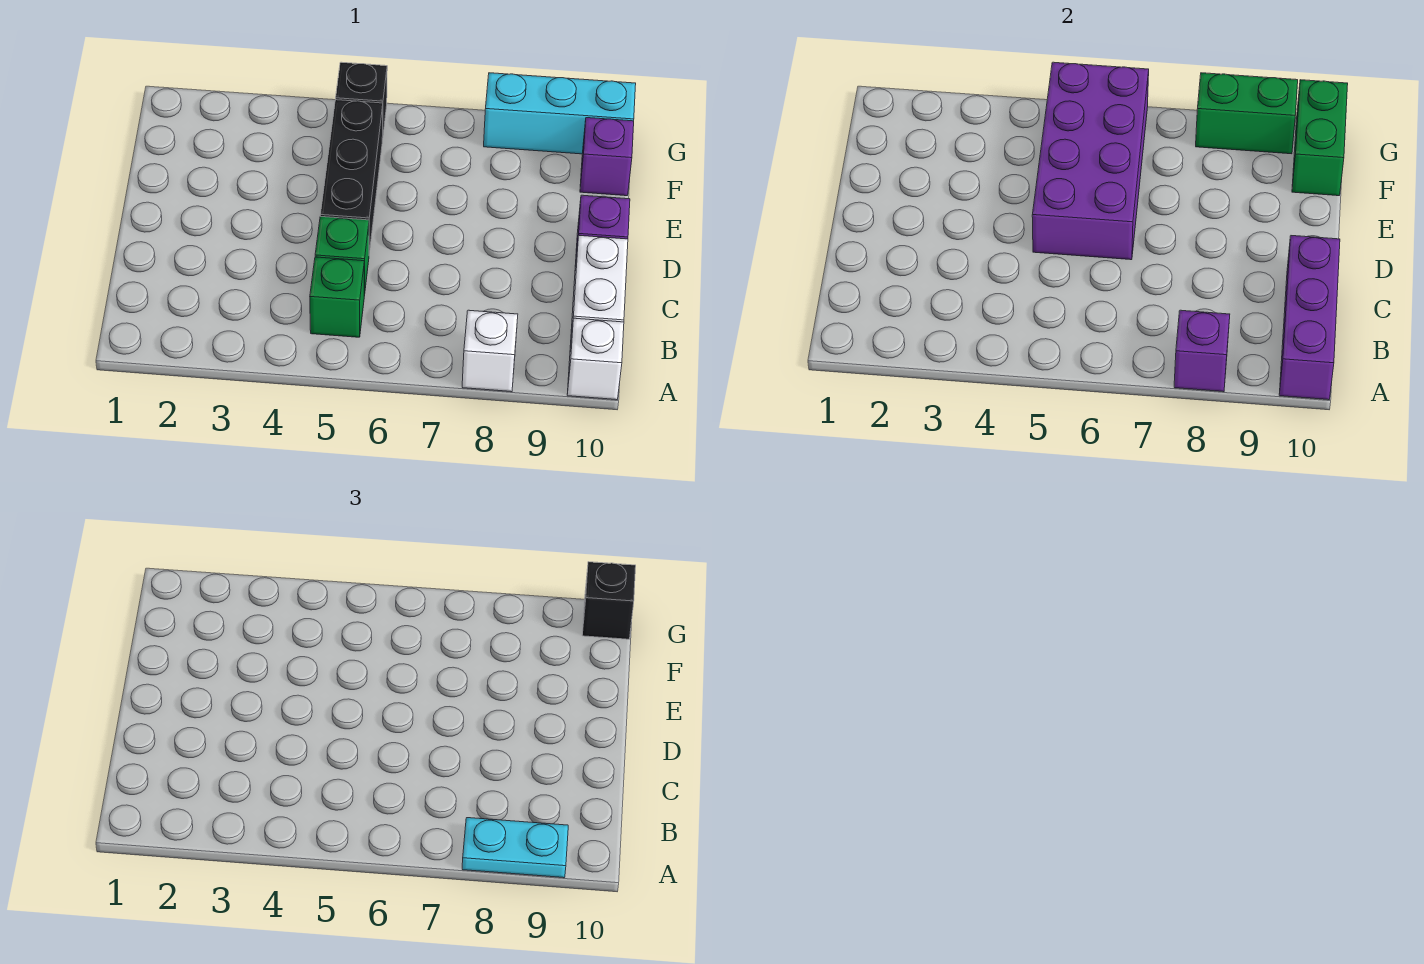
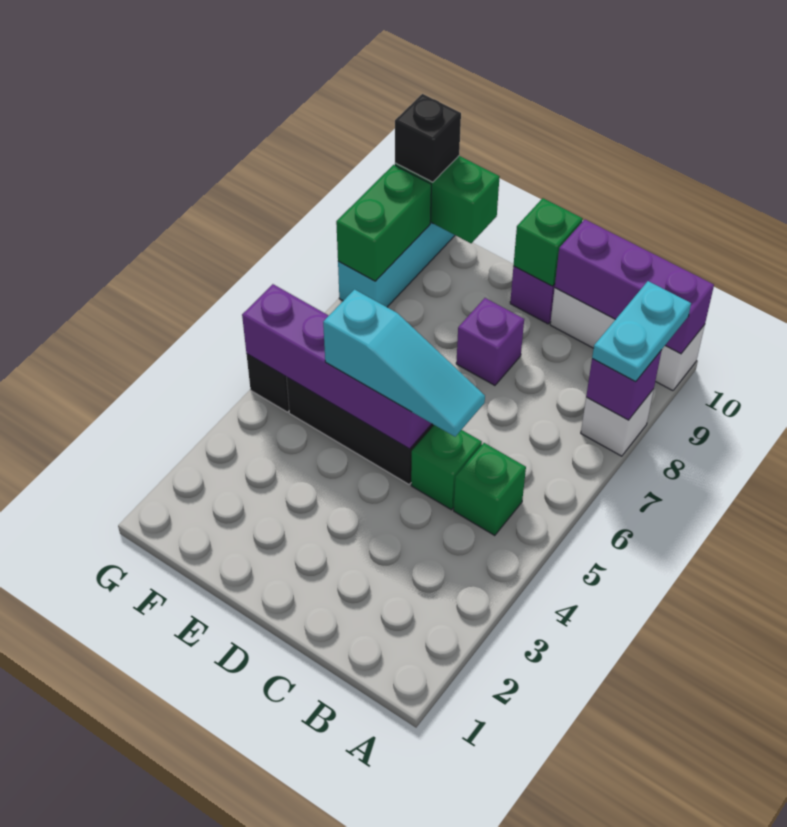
none -> cyan 1x3 slope [323,289,485,437]
purple 2x4 brick [1032,62,1149,260] -> purple 1x4 brick [242,284,432,449]
none -> green 1x1 brick [514,198,583,286]
purple 1x1 brick [580,118,634,196] -> purple 1x1 brick moved to [456,298,524,385]

